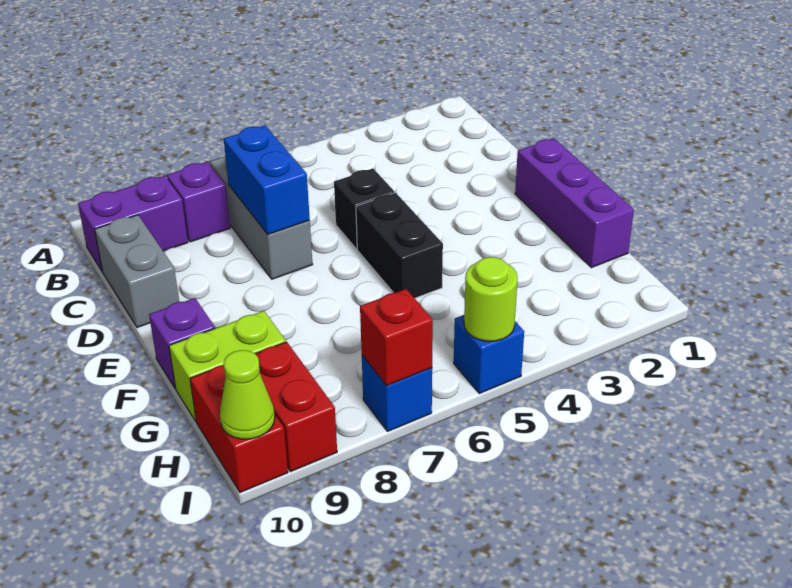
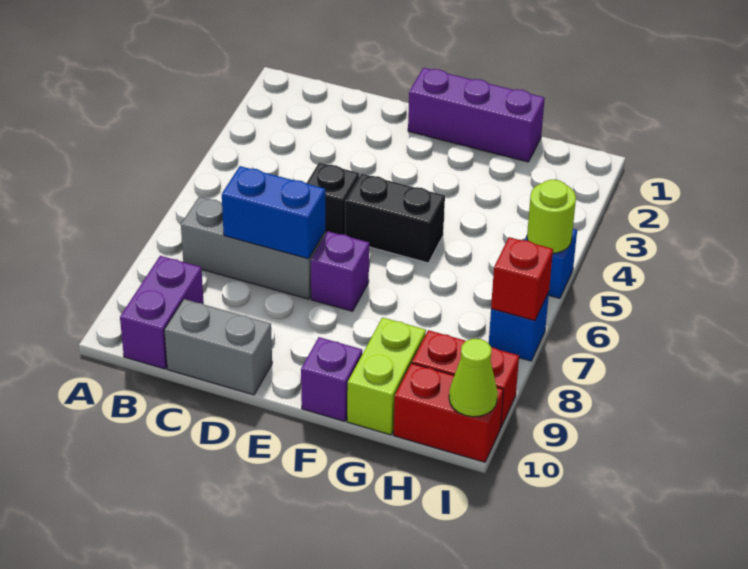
purple 1x1 brick [167,162,230,242] -> purple 1x1 brick moved to [311,231,369,311]

